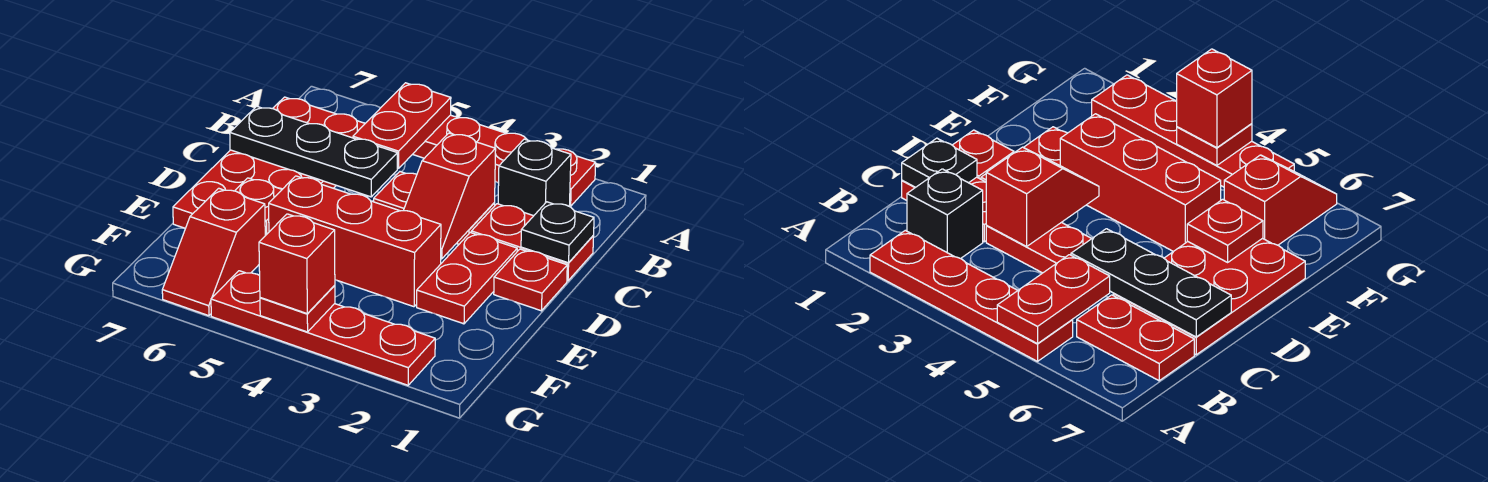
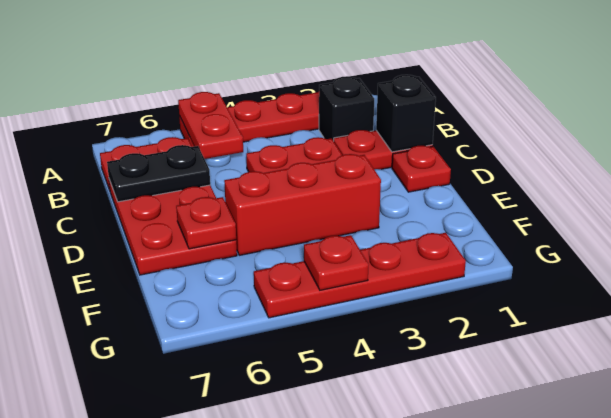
black 1x1 plate [521,202,594,263] -> black 1x1 brick [376,75,436,152]
red 1x2 slope [403,133,496,259] -> none
black 1x3 plate [230,106,397,197] -> black 1x2 plate [107,145,210,202]
red 1x2 plate [417,233,517,324] -> none
red 1x2 slope [162,188,265,316] -> none
red 1x1 brick [259,214,335,313] -> none

